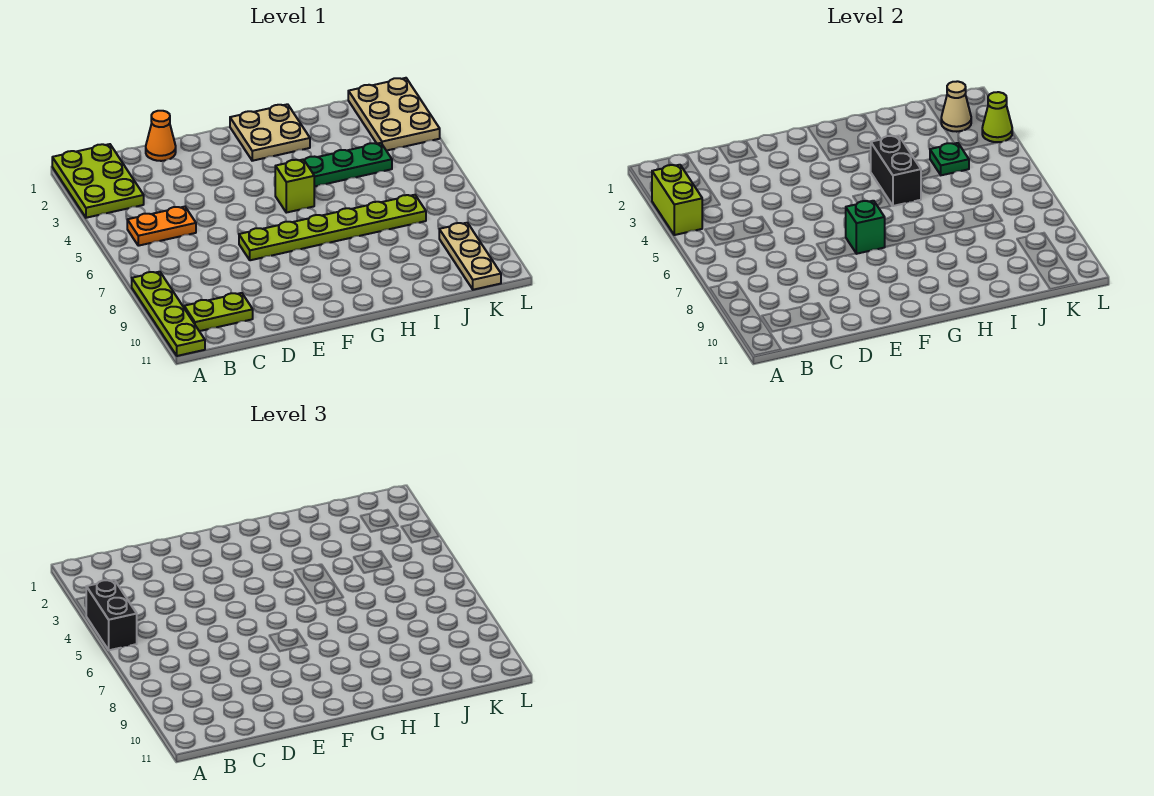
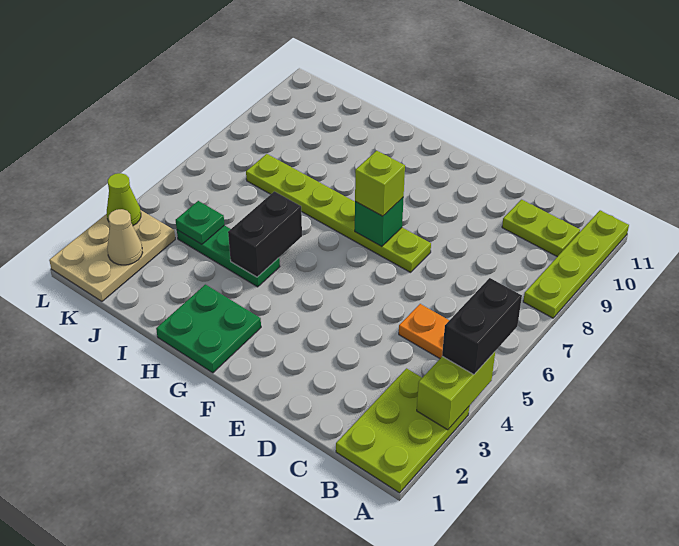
orange 1x1 cone [146,111,176,161] -> none
tan 2x2 plate [230,104,310,161] -> green 2x2 plate [156,285,261,373]
lime 1x1 brick [275,159,314,213] -> lime 1x1 brick moved to [355,151,405,216]
tan 1x3 plate [439,223,501,290] -> none

